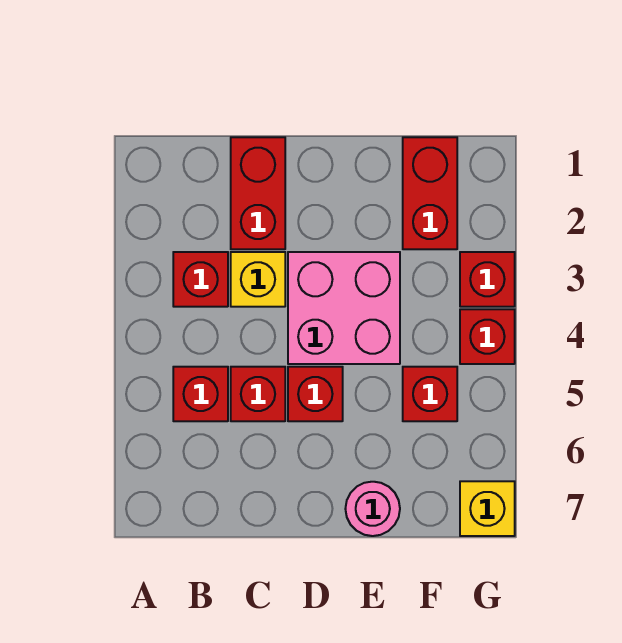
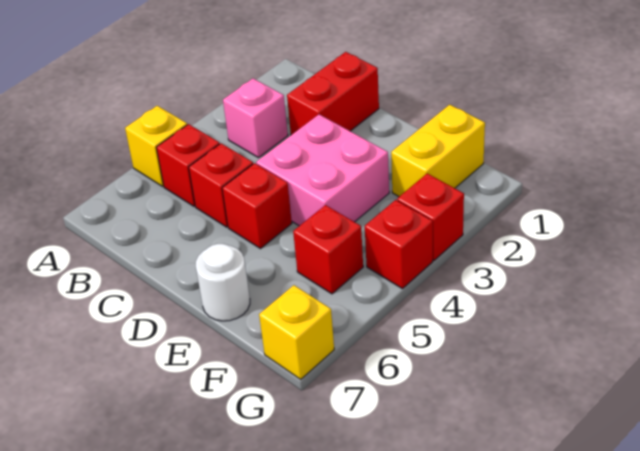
red 1x1 brick [173,252,228,307] -> pink 1x1 brick [223,78,288,158]
yellow 1x1 brick [231,252,285,307] -> yellow 1x1 brick moved to [125,106,187,186]
pink 1x1 round brick [345,482,400,536] -> white 1x1 round brick [196,244,250,321]
red 1x2 brick [403,137,457,249] -> yellow 1x2 brick [391,105,485,196]

